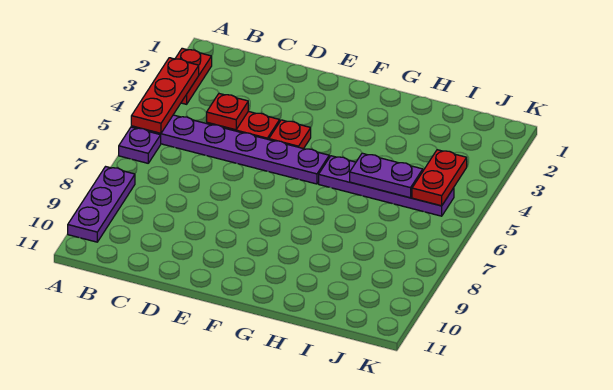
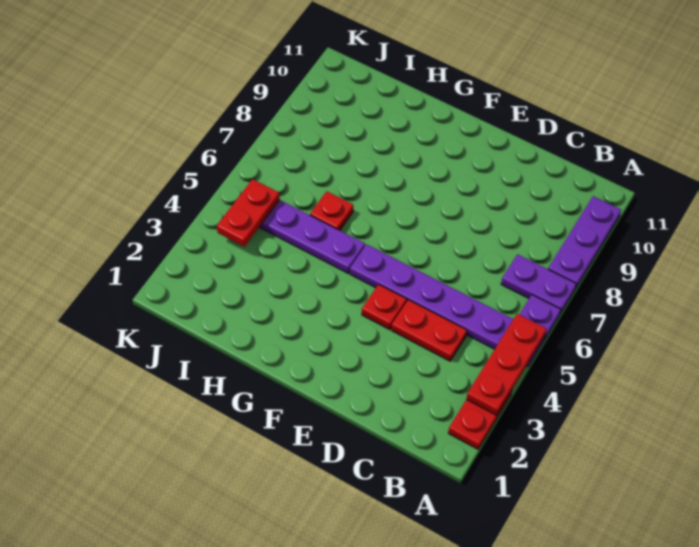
red 1x1 plate [207,94,248,130] -> red 1x1 plate moved to [310,191,353,230]
purple 1x2 plate [350,153,423,198] -> purple 1x2 plate moved to [501,254,576,314]

